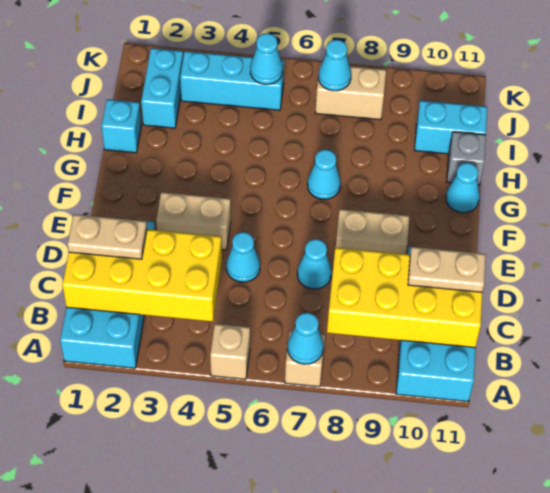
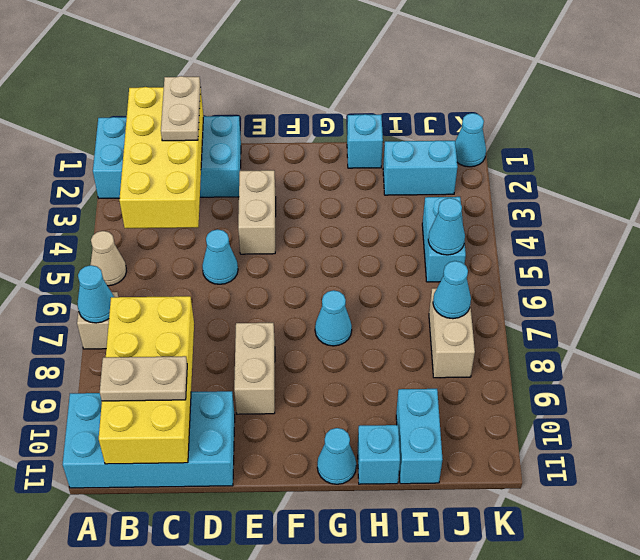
tan 1x1 brick [210,324,250,379] -> tan 1x1 cone [90,231,126,286]
tan 1x2 plate [408,247,486,292] -> tan 1x2 plate turned to [100,356,187,401]
cyan 1x1 cone [297,239,332,289] -> cyan 1x1 cone moved to [455,113,486,167]
grey 1x1 brick [447,132,486,185] -> cyan 1x1 brick [358,425,400,484]
cyan 1x3 brick [180,51,284,110] -> cyan 1x2 brick [422,197,466,282]

